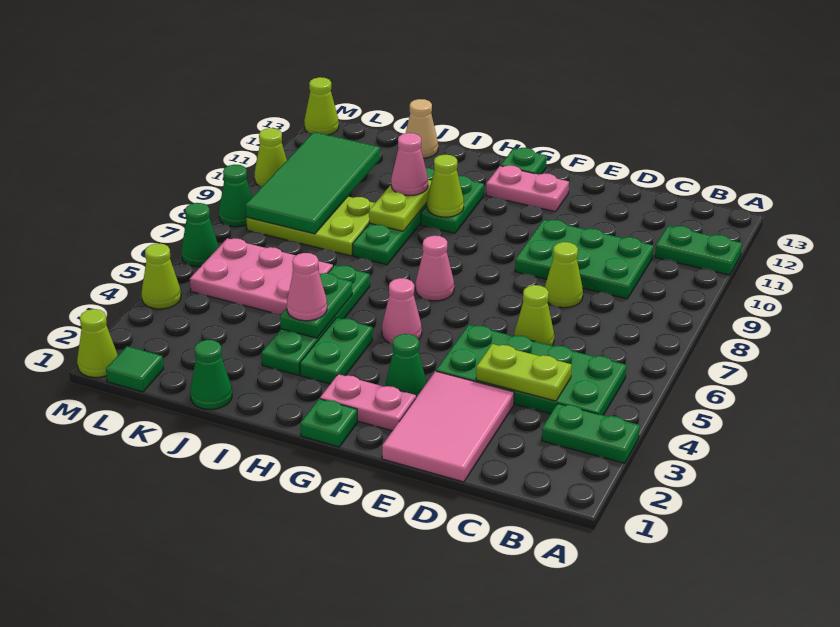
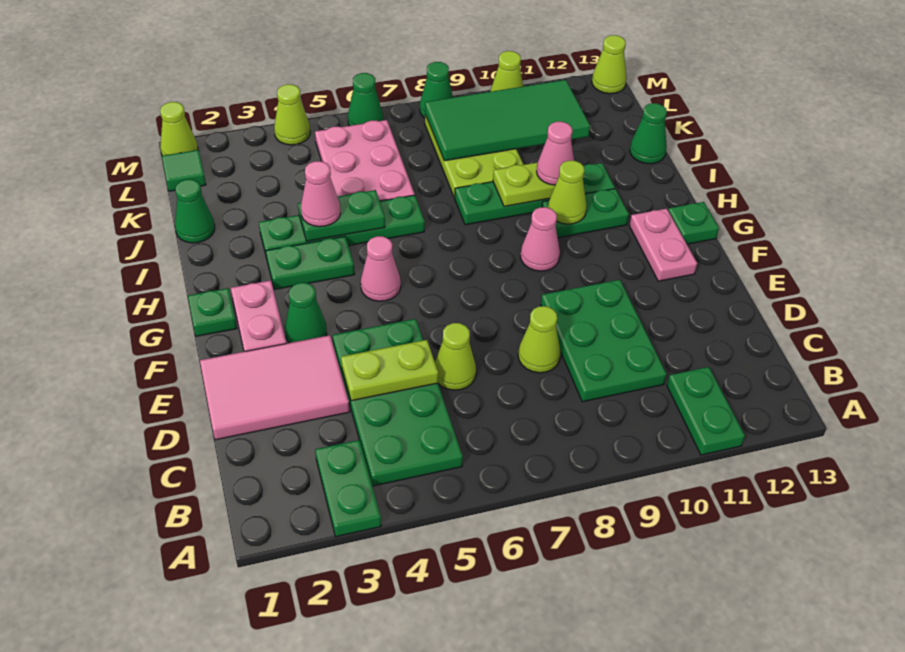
lime 1x2 plate [476,344,571,401] -> lime 1x2 plate turned to [341,340,438,401]
pink 1x1 cone [416,236,454,301] -> pink 1x1 cone moved to [521,207,560,271]
tan 1x1 cone [406,99,438,158] -> green 1x1 cone [630,103,667,164]

